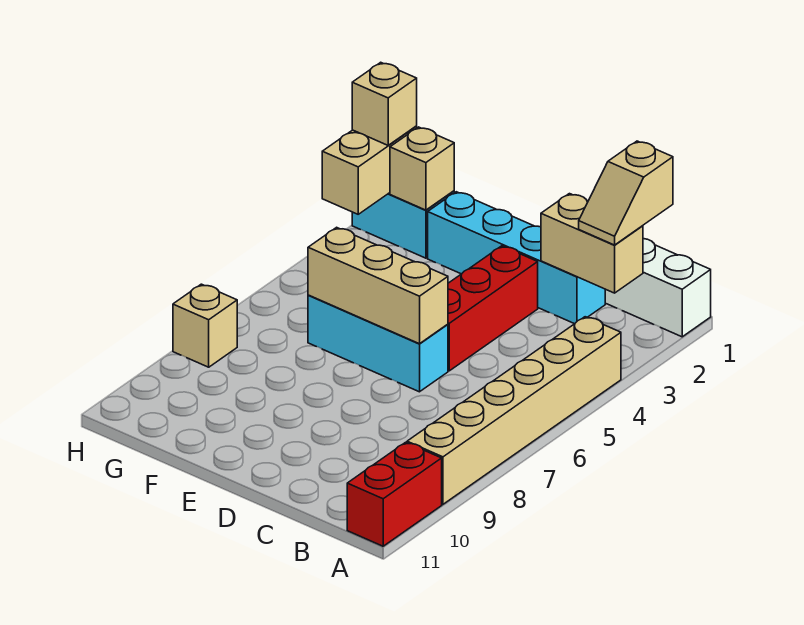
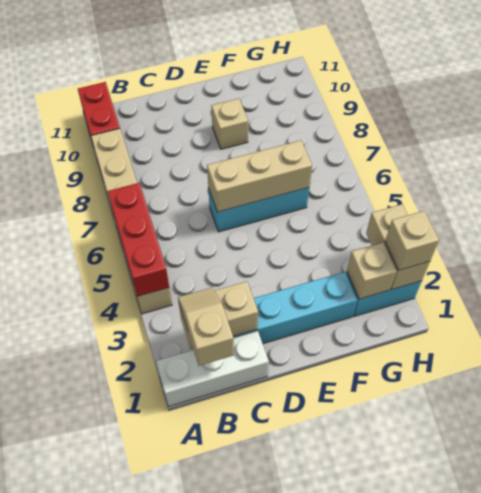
red 1x3 brick [448,246,538,371] -> red 1x3 brick moved to [108,183,169,297]
tan 1x1 brick [173,284,237,367] -> tan 1x1 brick moved to [211,99,248,149]

